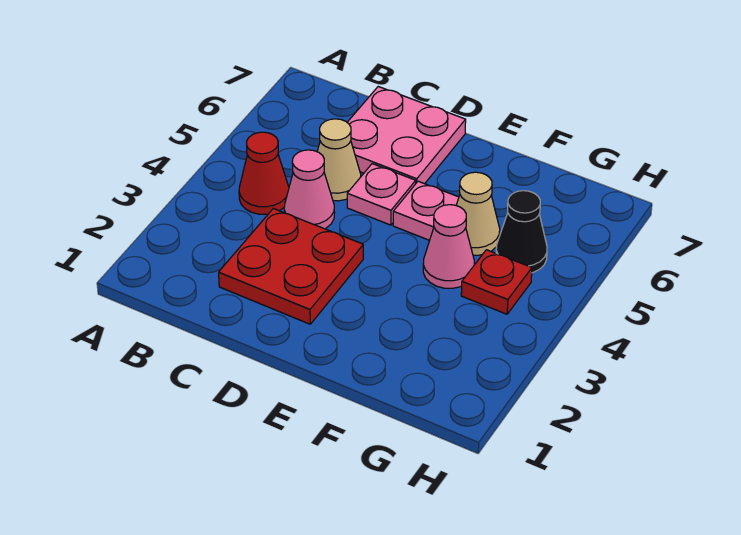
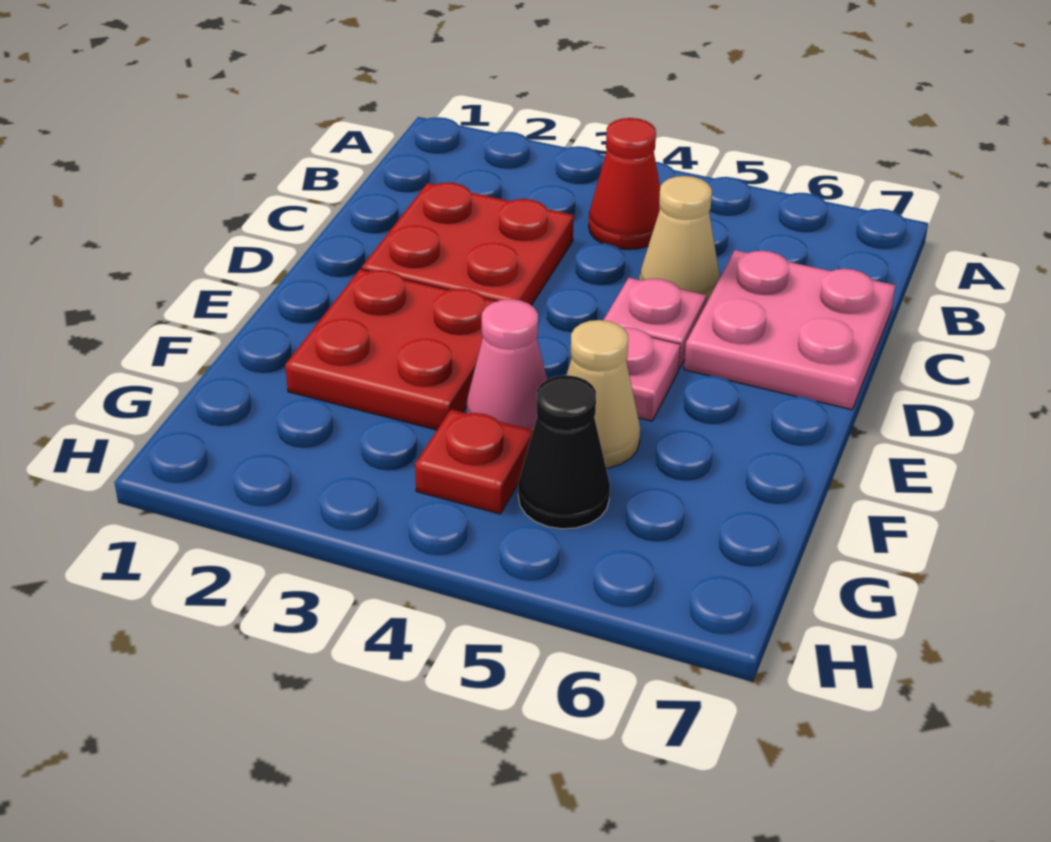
pink 1x1 cone [284,150,335,229] -> none
none -> red 2x2 plate [285,269,496,430]

